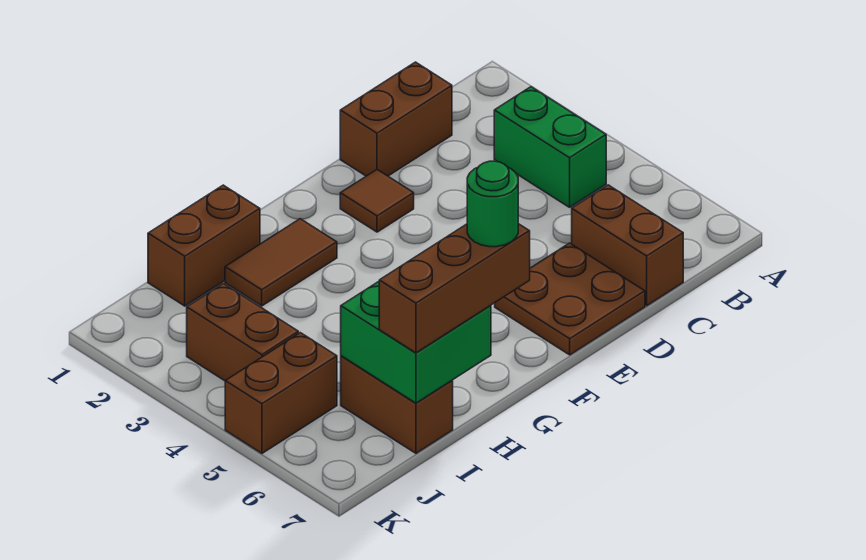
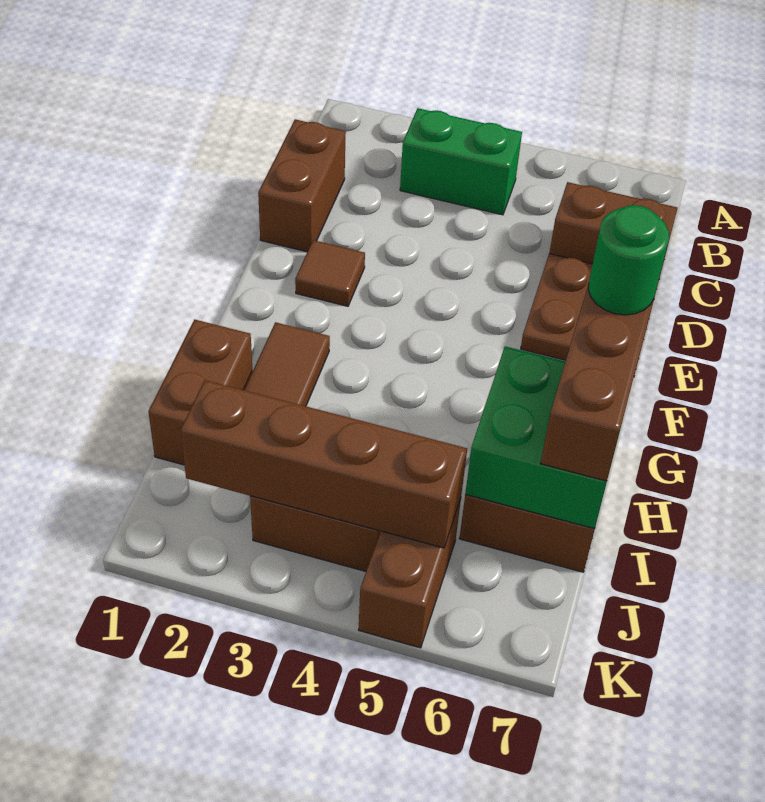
none -> brown 1x4 brick [181,380,467,548]

